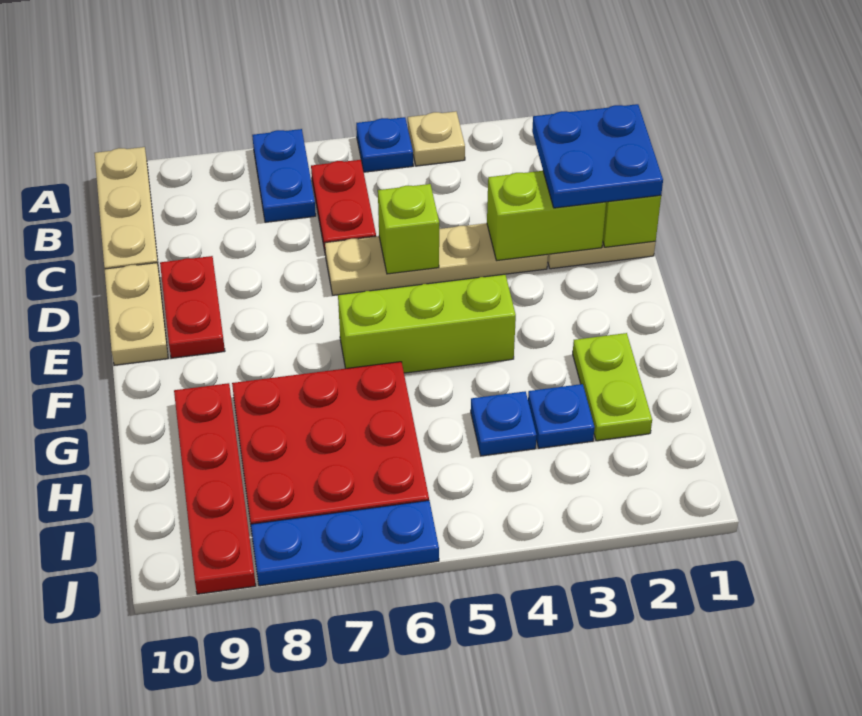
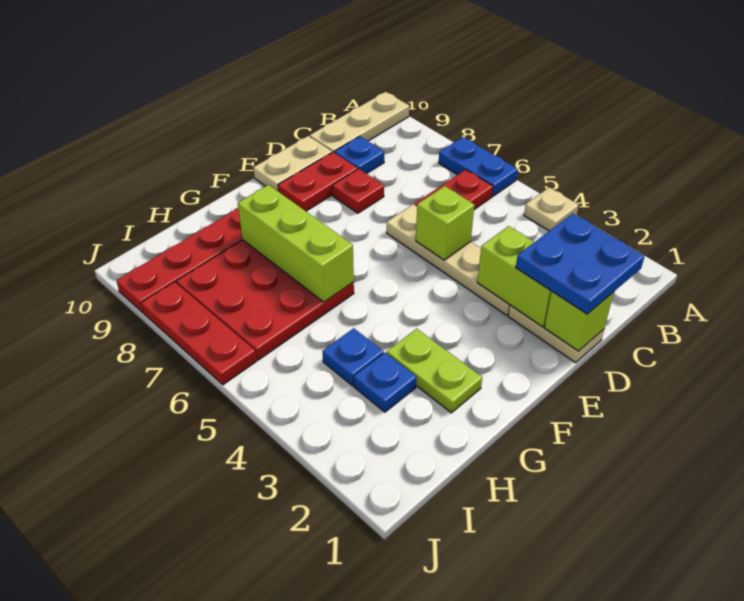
blue 1x1 plate [356,117,413,172] -> blue 1x1 plate moved to [334,136,384,174]
blue 1x2 plate [252,129,316,222] -> blue 1x2 plate turned to [439,137,518,196]
none -> red 1x1 plate [332,169,384,213]
lime 1x3 brick [338,274,516,373] -> lime 1x3 brick moved to [238,185,354,302]
lime 1x2 plate [573,333,652,441] -> lime 1x2 plate turned to [387,329,482,413]
blue 1x3 plate [251,501,439,586] -> red 1x3 plate [141,282,256,385]

